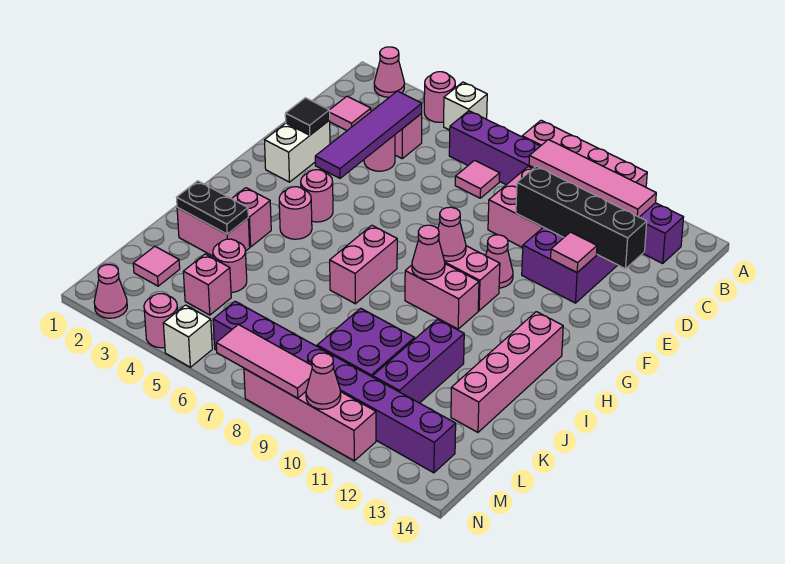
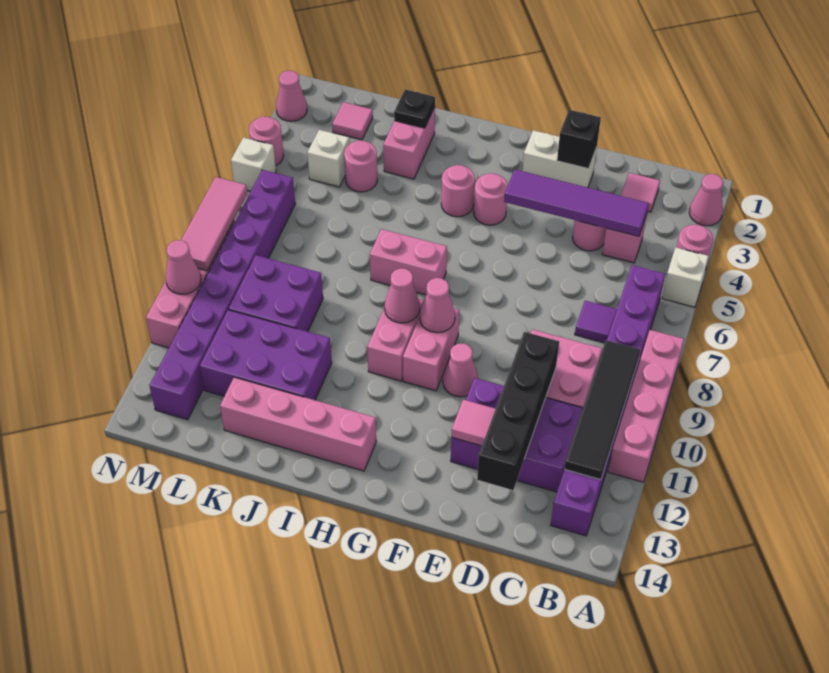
pink 1x4 tile [529,140,656,217] -> black 1x4 tile [565,340,640,480]
pink 1x1 tile [455,160,500,198] -> purple 1x1 tile [575,301,617,343]
black 1x1 tile [285,98,330,135] -> black 1x1 brick [557,110,601,169]
pink 1x1 brick [232,188,271,247] -> none
black 1x2 plate [177,181,248,234] -> black 1x1 plate [394,90,435,128]
purple 1x3 brick [373,319,464,403] -> purple 2x3 brick [200,310,332,400]
pink 1x1 brick [183,254,231,315] -> white 1x1 brick [307,130,349,187]

